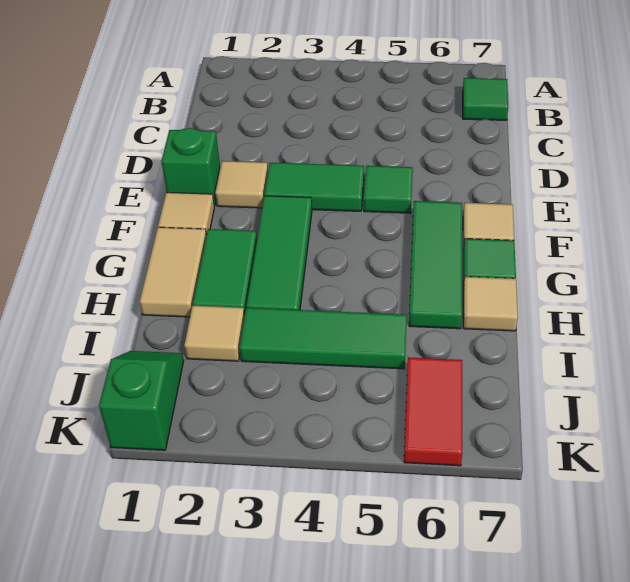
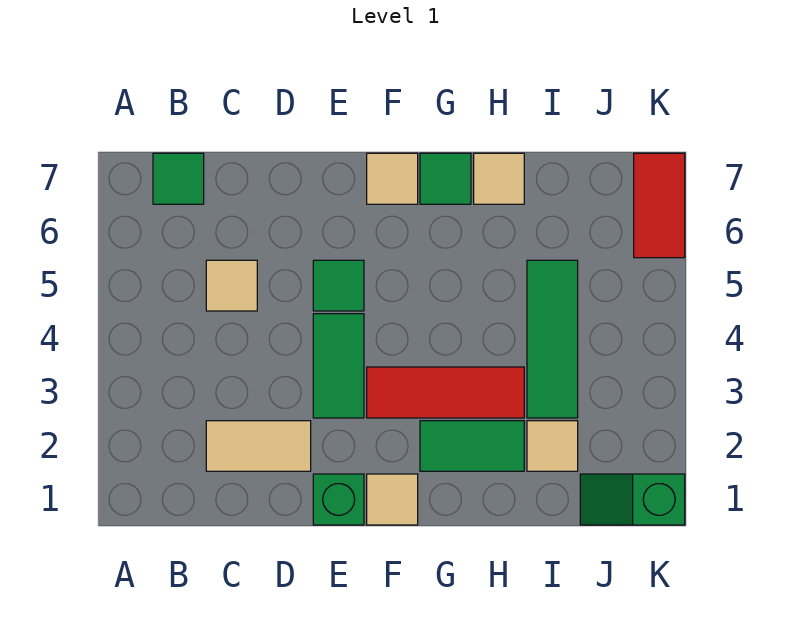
tan 1x1 tile [215,161,268,208] -> tan 1x1 tile moved to [206,260,257,311]
green 1x3 tile [246,196,312,310] -> red 1x3 tile [367,367,524,418]
green 1x3 tile [409,201,462,329] -> none
tan 1x2 tile [140,227,206,317] -> tan 1x2 tile moved to [206,421,311,471]
red 1x2 tile [404,357,462,466] -> red 1x2 tile turned to [634,153,685,258]

